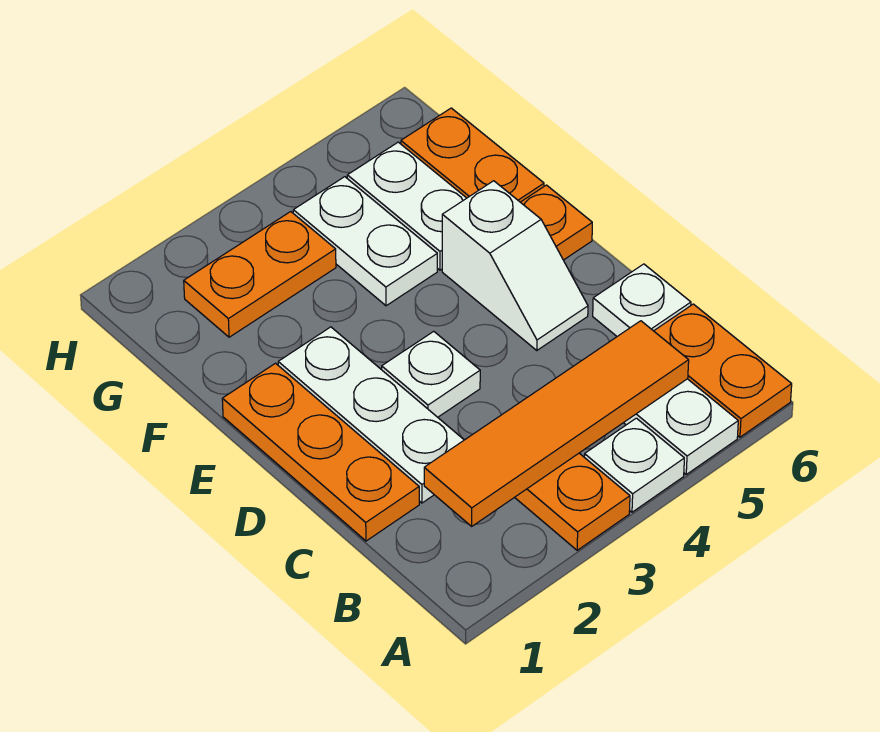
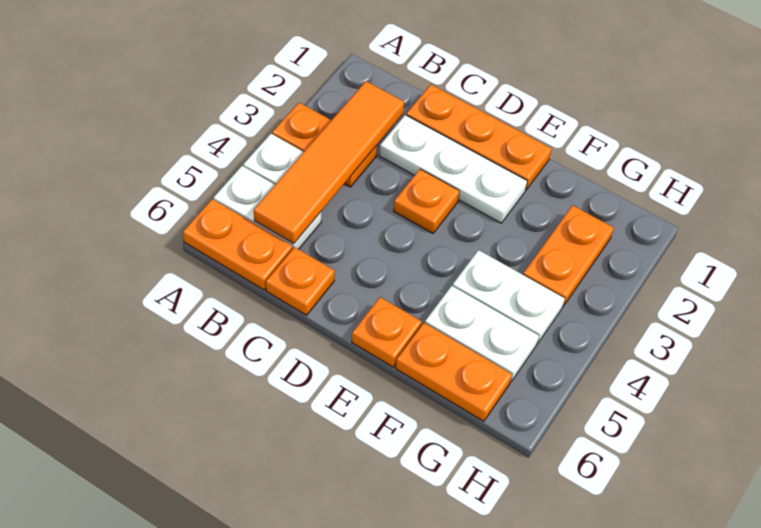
white 1x1 plate [593,264,691,336] -> orange 1x1 plate [266,247,335,315]
white 1x1 plate [382,331,480,417] -> orange 1x1 plate [394,169,460,233]
white 1x2 slope [442,181,588,350] -> none

